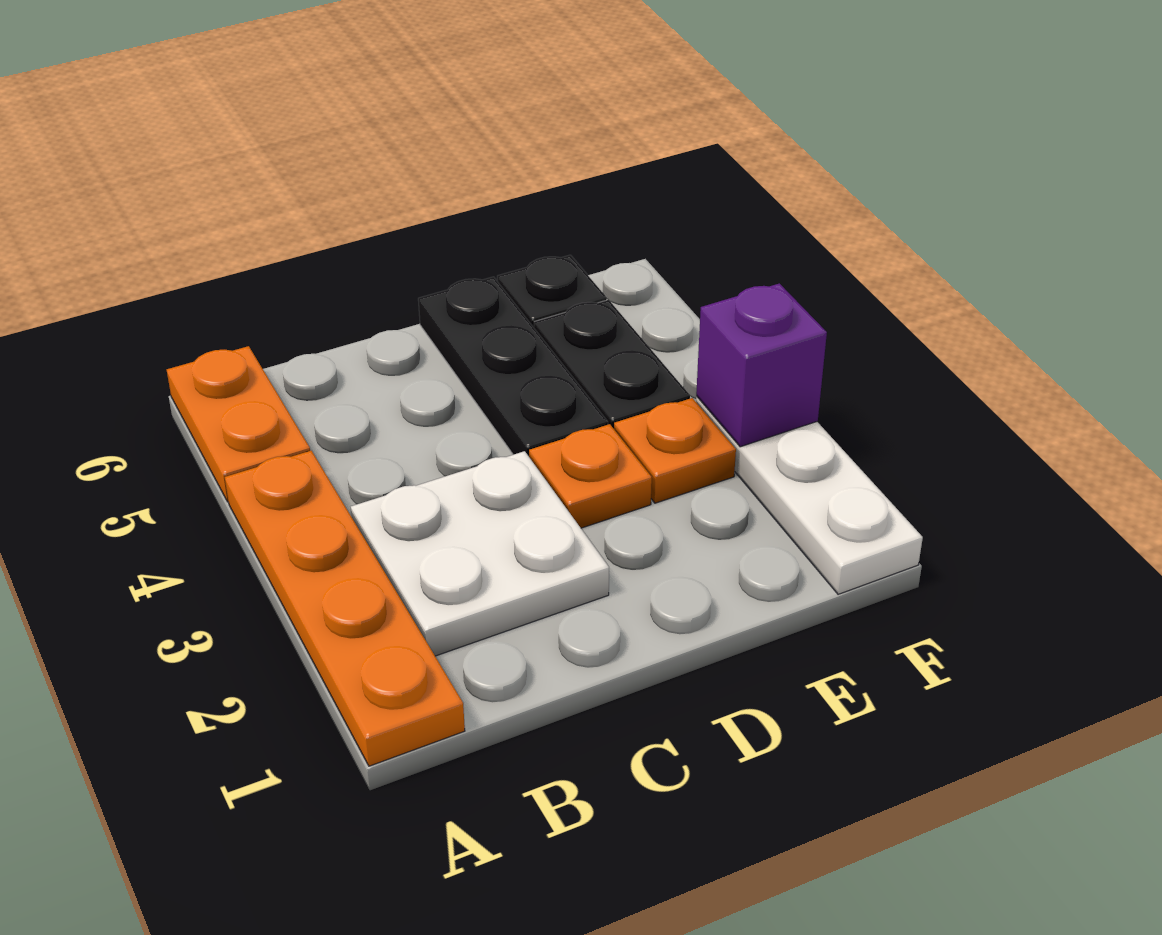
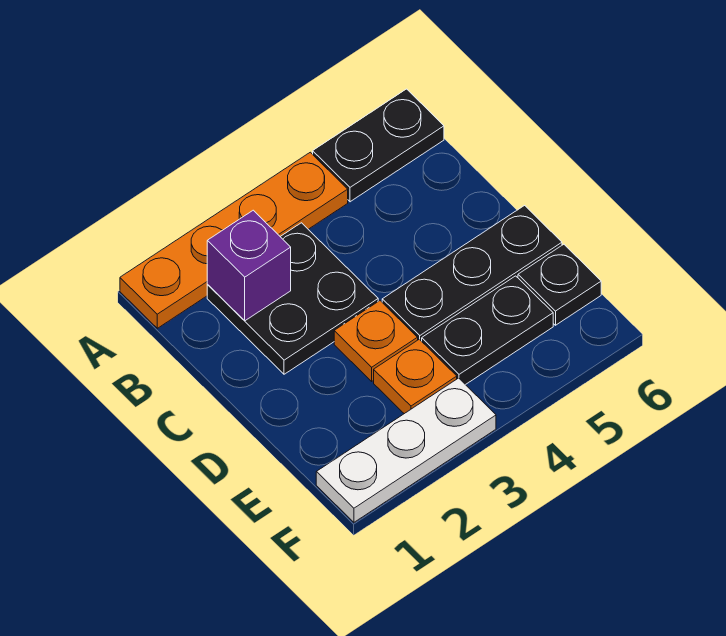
orange 1x2 plate [167,346,310,502] -> black 1x2 plate [313,89,444,202]
white 2x2 plate [351,451,609,656] -> black 2x2 plate [207,223,378,374]
purple 1x1 brick [696,283,827,447] -> purple 1x1 brick moved to [207,210,291,321]

